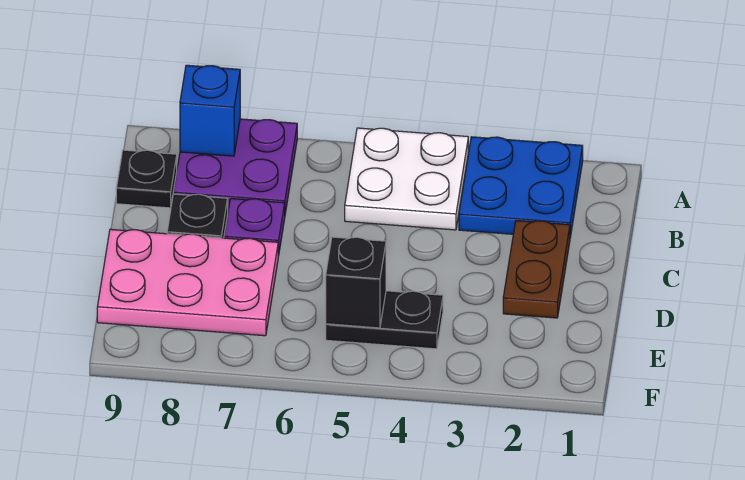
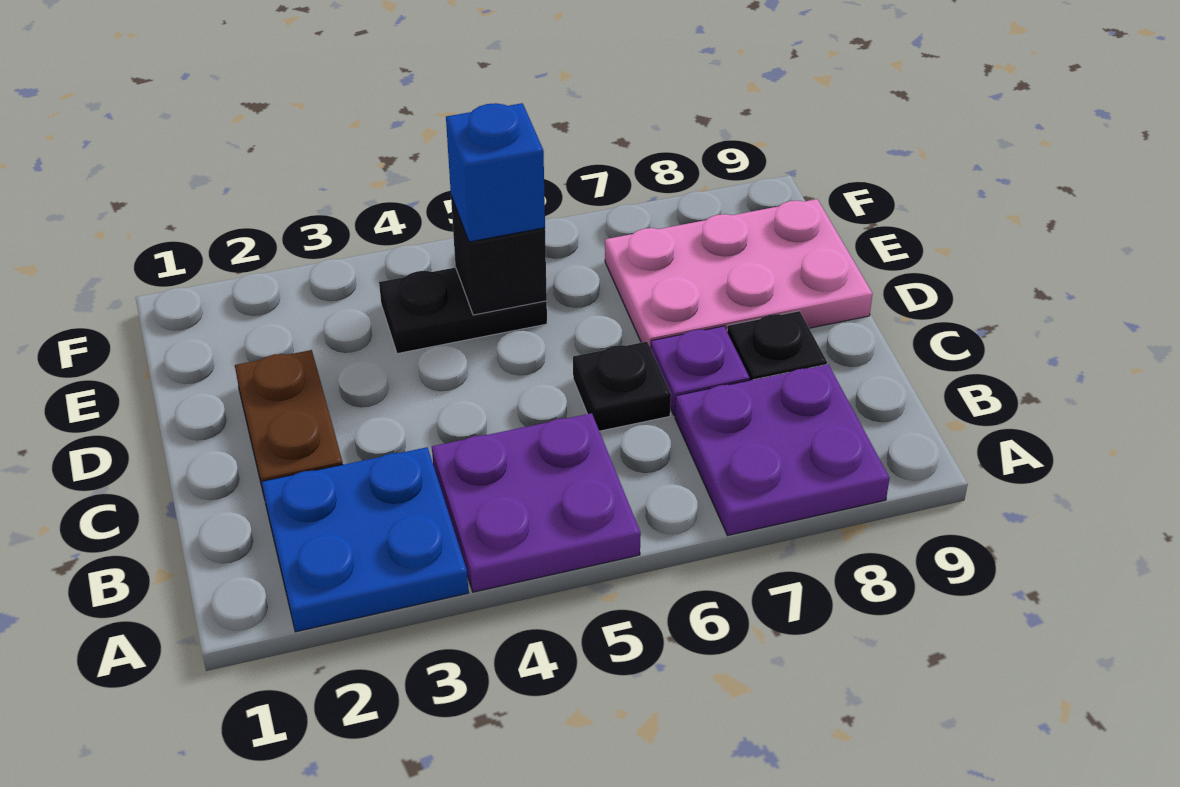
white 2x2 plate [345,128,468,230] -> purple 2x2 plate [432,413,641,592]
blue 1x1 brick [180,65,240,156] -> blue 1x1 brick moved to [446,103,545,242]
black 1x1 plate [116,150,177,208] -> black 1x1 plate moved to [573,342,671,431]

